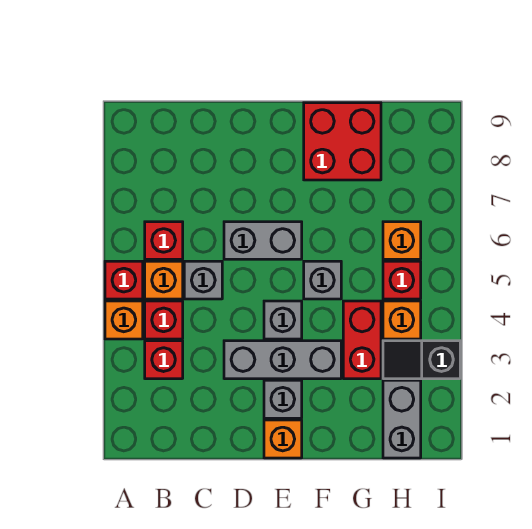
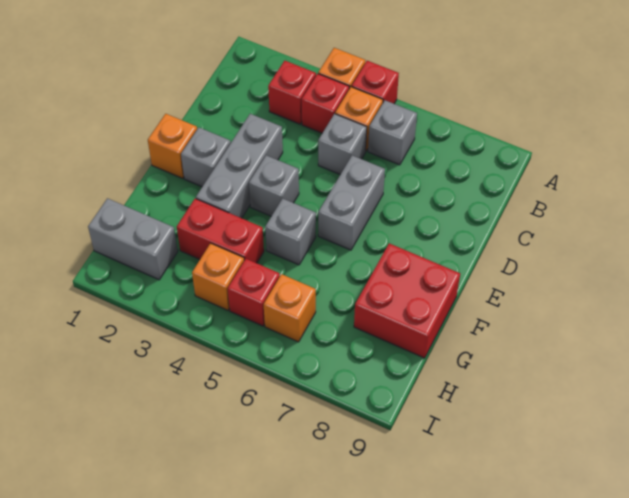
red 1x1 brick [145,222,183,259] -> grey 1x1 brick [368,100,417,165]
black 1x2 slope [383,341,460,379] -> none

